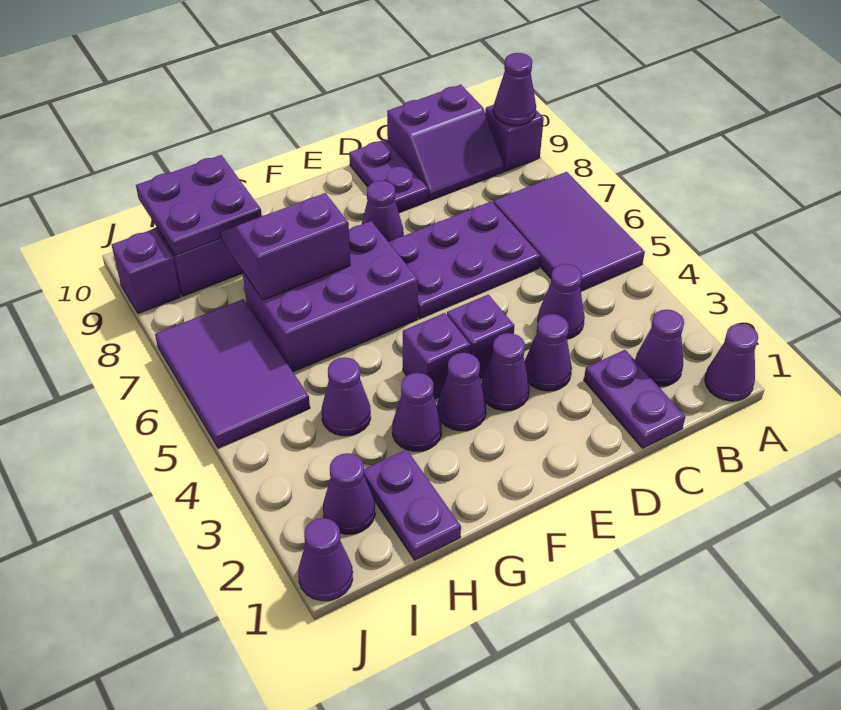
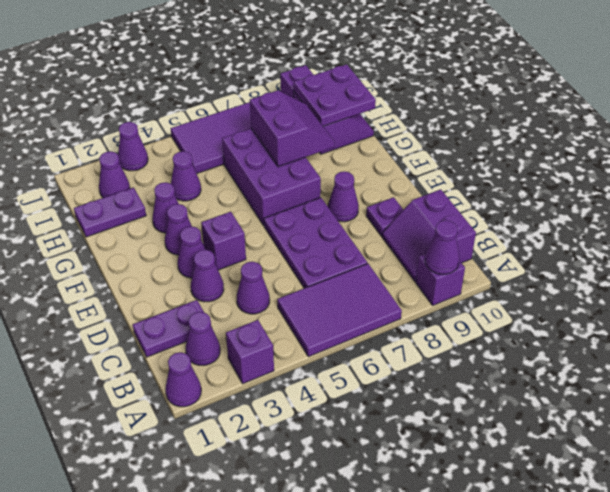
purple 1x2 plate [349,139,428,213] -> purple 1x1 plate [366,197,403,236]
purple 1x1 brick [403,313,470,399] -> purple 1x1 brick moved to [226,320,274,384]
purple 1x1 cone [298,518,353,601] -> purple 1x1 cone moved to [118,122,148,171]

